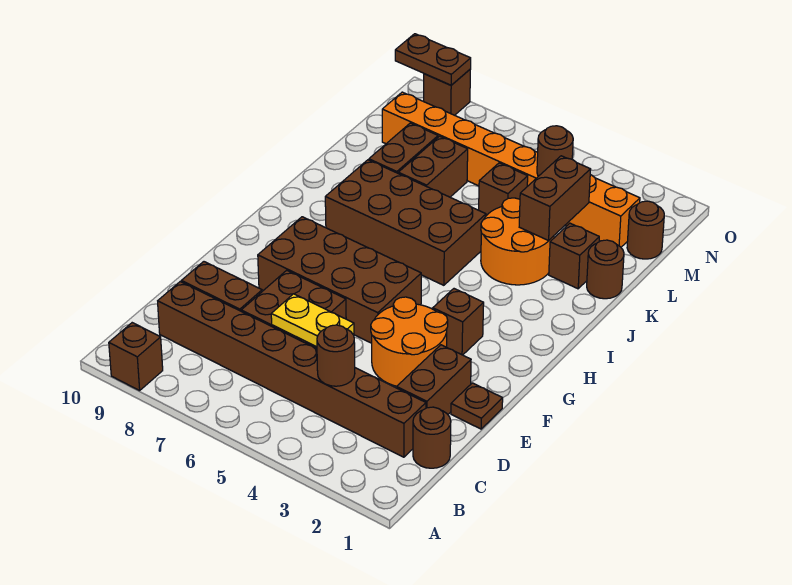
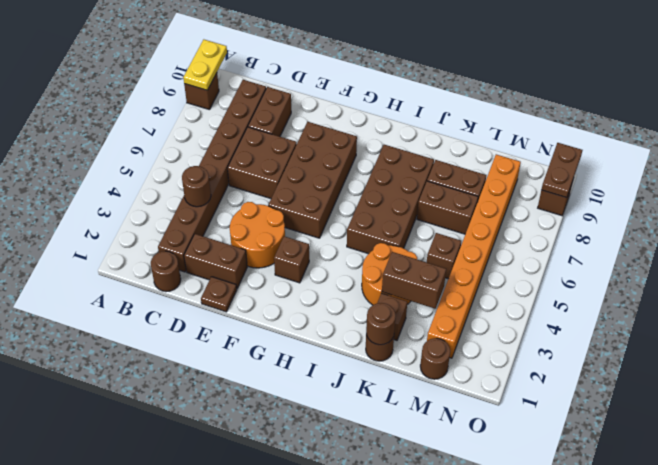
yellow 1x2 plate [271,294,354,347] -> yellow 1x2 plate moved to [183,40,227,90]
brown 1x1 round brick [537,126,573,176] -> brown 1x1 round brick moved to [366,303,396,345]

